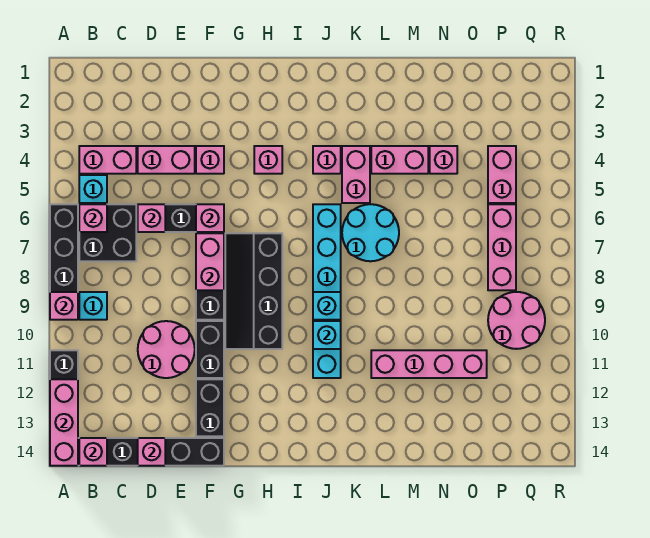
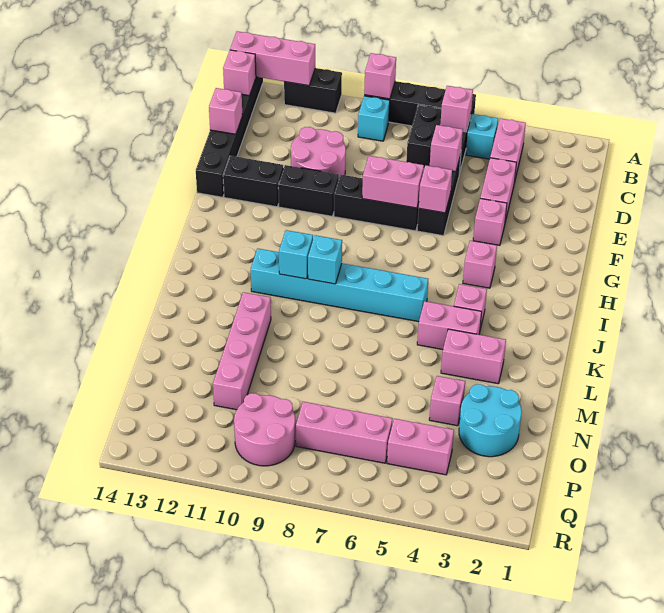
black 2x4 slope [225,233,282,349] -> none
cyan 2x2 round brick [342,204,399,261] -> cyan 2x2 round brick moved to [459,384,522,457]
pink 1x2 brick [371,146,428,174] -> pink 1x2 brick turned to [441,329,506,384]

